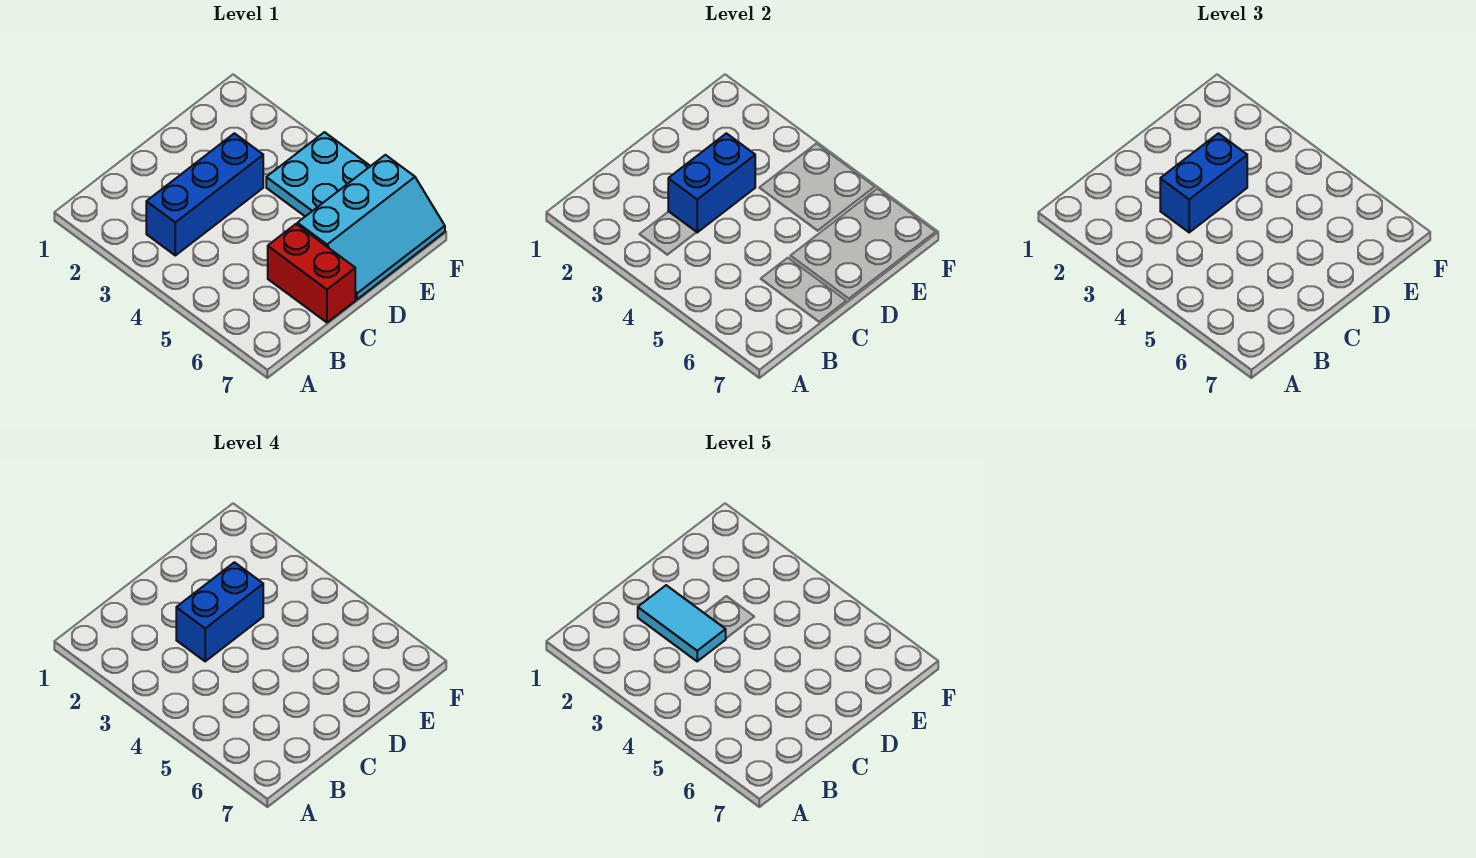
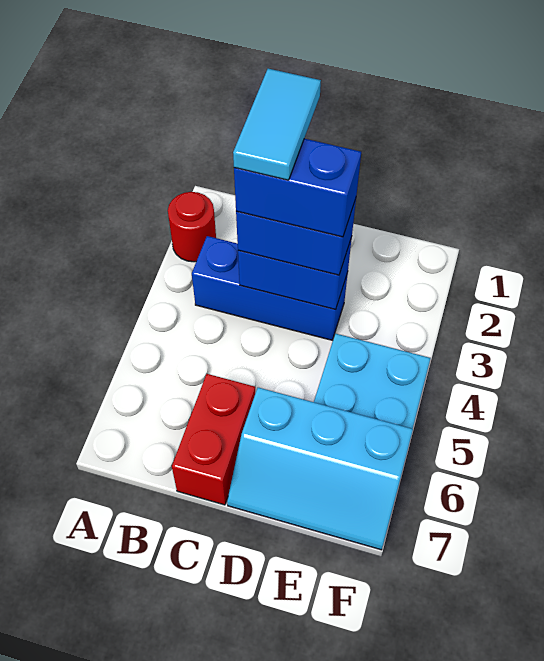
none -> red 1x1 round brick [168,192,216,262]

